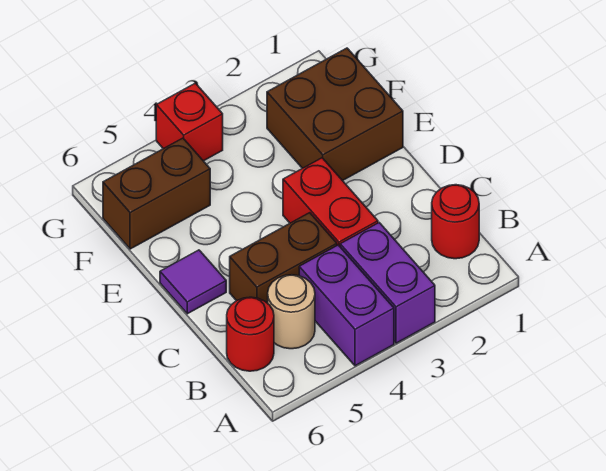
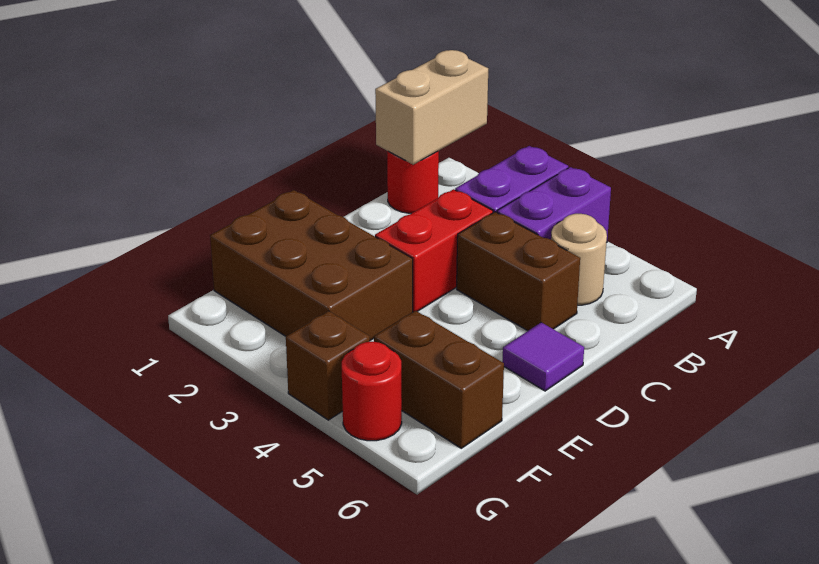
none -> tan 1x2 brick [375,50,488,165]
red 1x1 round brick [227,297,274,371] -> red 1x1 round brick moved to [342,342,402,441]
brown 2x2 brick [267,48,403,181] -> brown 2x3 brick [210,190,413,340]
red 1x1 brick [156,83,223,161] -> brown 1x1 brick [286,311,370,420]

